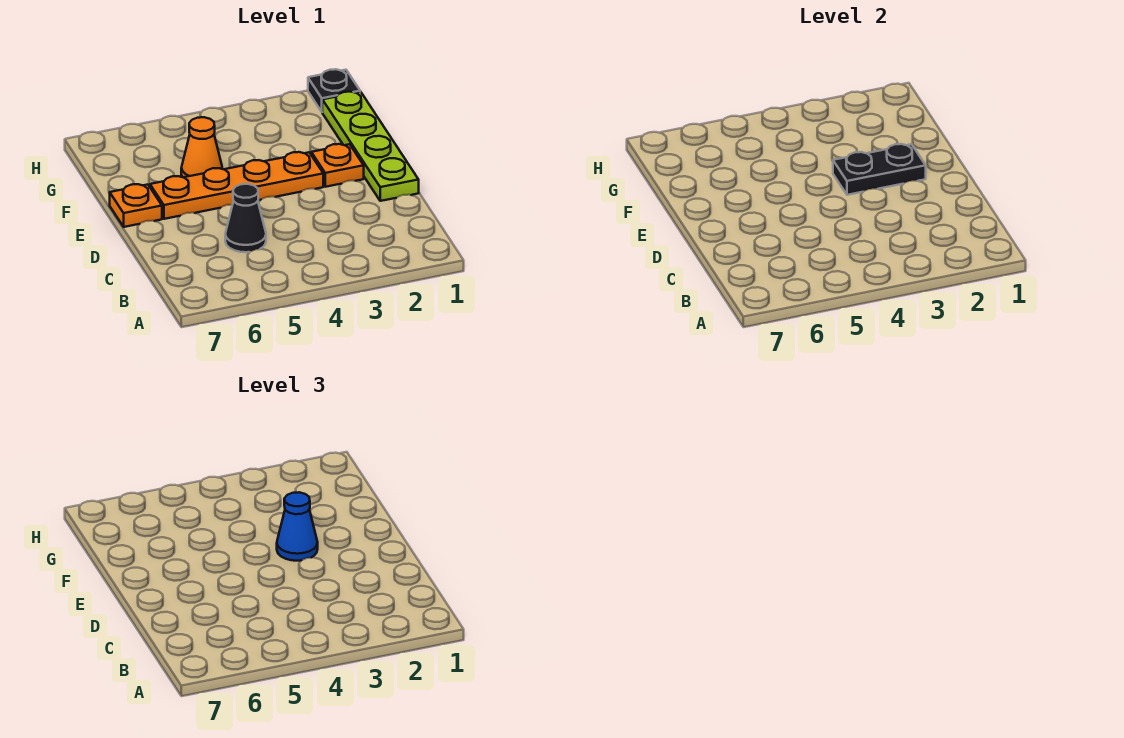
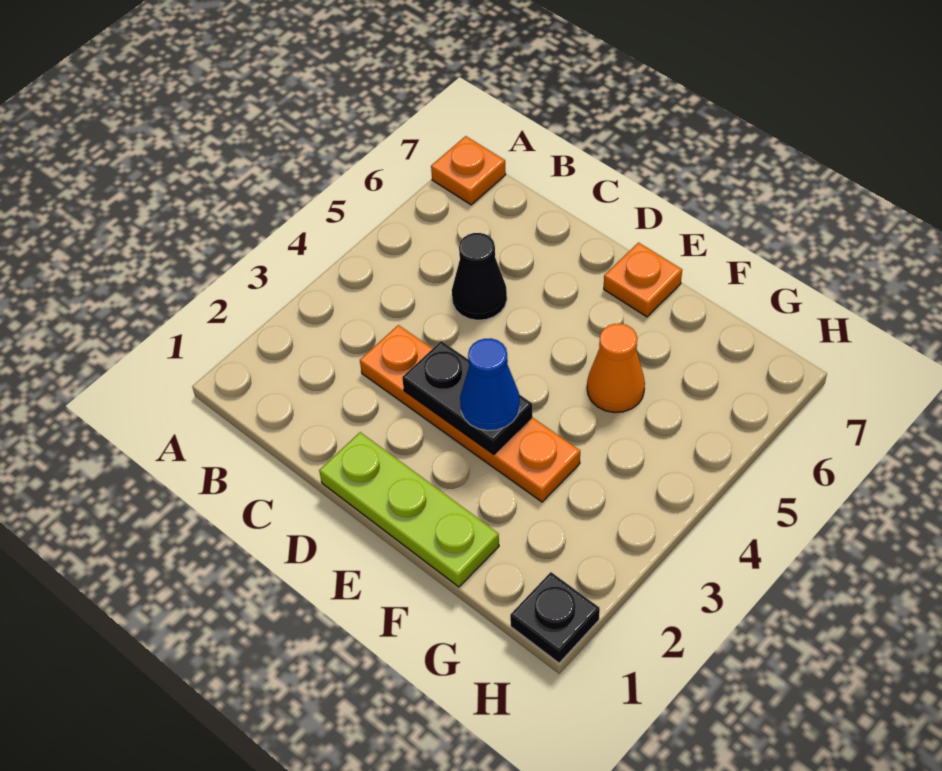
lime 1x4 plate [322,92,419,201] -> lime 1x3 plate [319,432,499,587]
orange 1x1 plate [311,144,364,187] -> orange 1x1 plate moved to [431,136,506,205]
black 1x2 plate [833,144,926,195] -> black 1x2 plate turned to [402,341,532,455]
orange 1x4 plate [150,152,323,219] -> orange 1x4 plate turned to [360,325,580,502]

